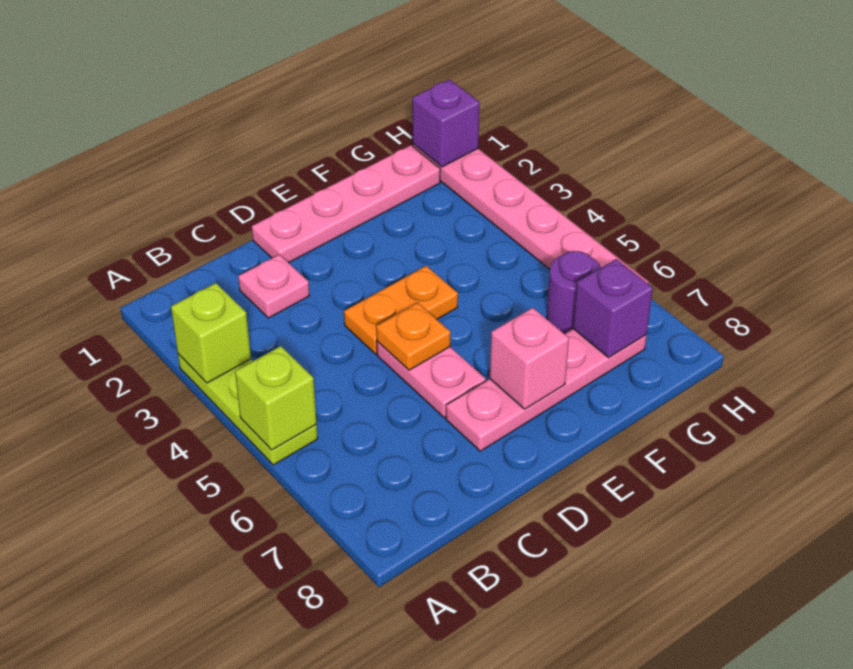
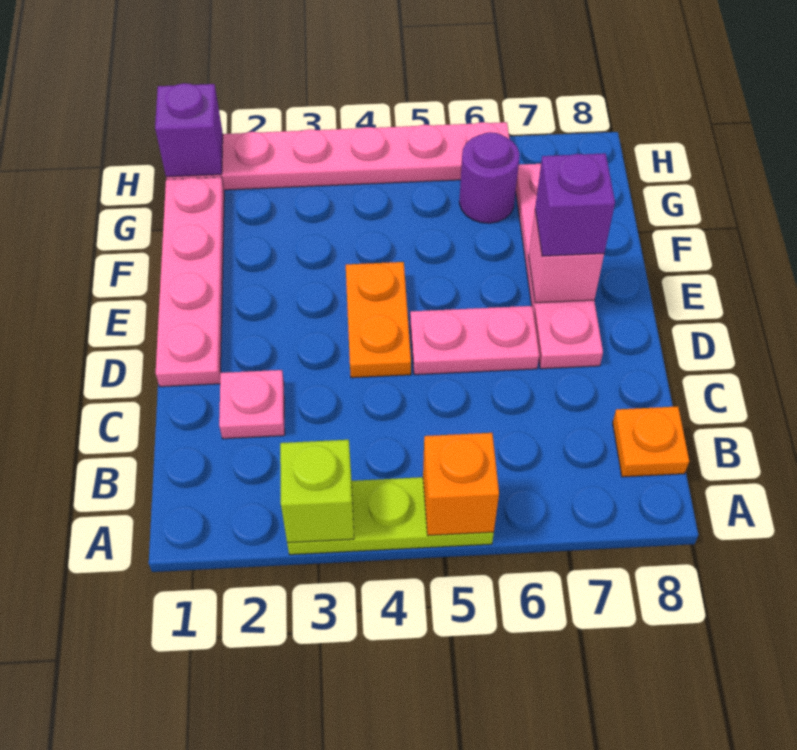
lime 1x1 brick [235,346,317,450] -> orange 1x1 brick [423,433,499,535]
orange 1x1 plate [376,303,451,370] -> orange 1x1 plate moved to [613,406,689,477]
purple 1x1 brick [573,259,653,358] -> purple 1x1 brick moved to [535,153,615,256]

